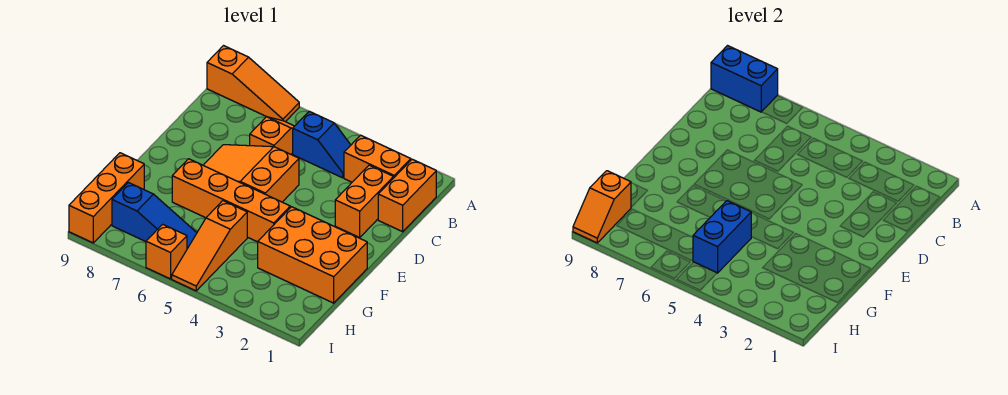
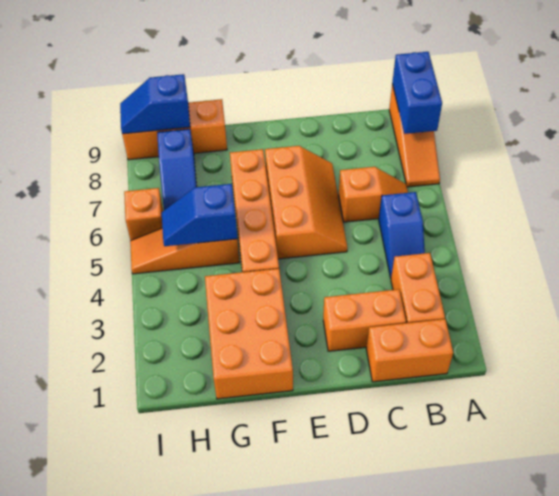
orange 2x3 slope [203,145,299,202] -> orange 2x3 slope turned to [265,146,347,259]
blue 1x2 brick [693,201,751,273] -> blue 1x2 slope [162,184,237,246]
orange 1x2 slope [573,171,631,243] -> blue 1x2 slope [120,74,190,134]

